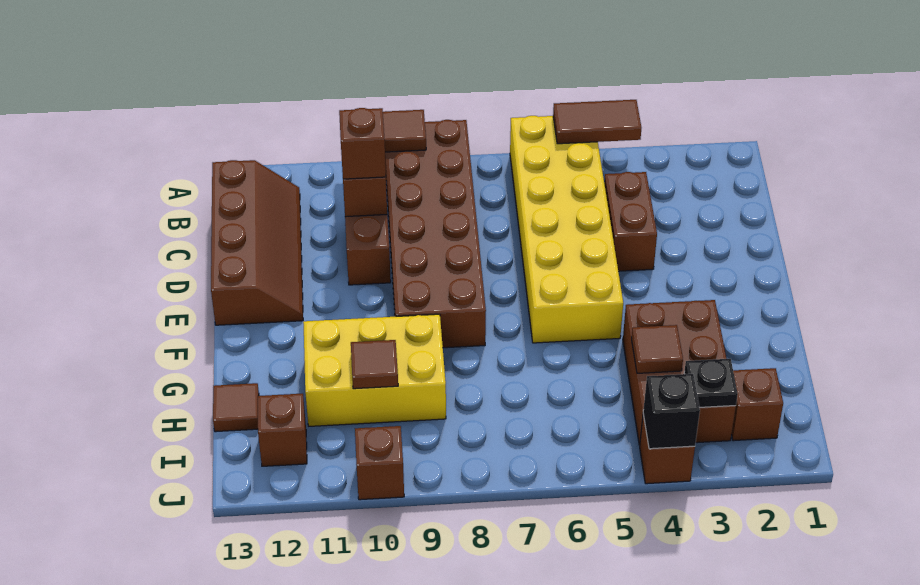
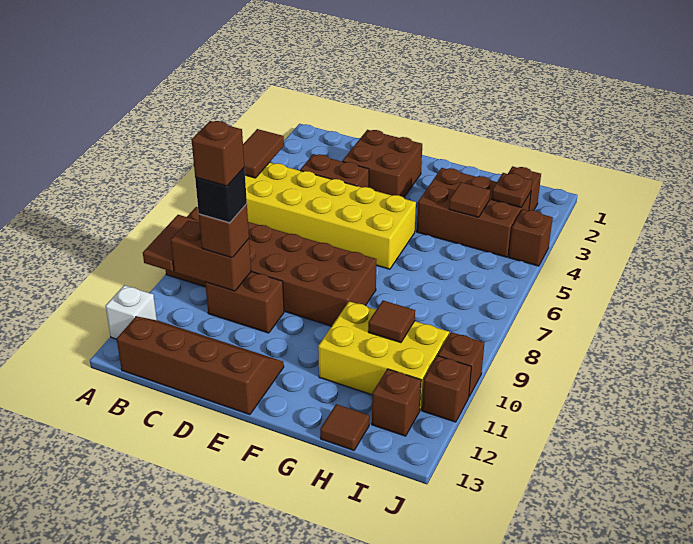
none -> white 1x1 brick [106,285,157,339]
none -> brown 1x1 brick [192,121,244,186]
none -> brown 2x2 brick [342,130,422,197]
yellow 2x3 brick [303,314,446,426] -> yellow 2x3 brick turned to [318,301,449,410]
black 1x1 plate [684,359,738,407] -> brown 1x1 plate [492,173,532,207]
black 1x1 brick [643,374,700,449] -> black 1x1 brick moved to [195,168,247,223]
none -> brown 1x1 brick [422,356,471,422]

